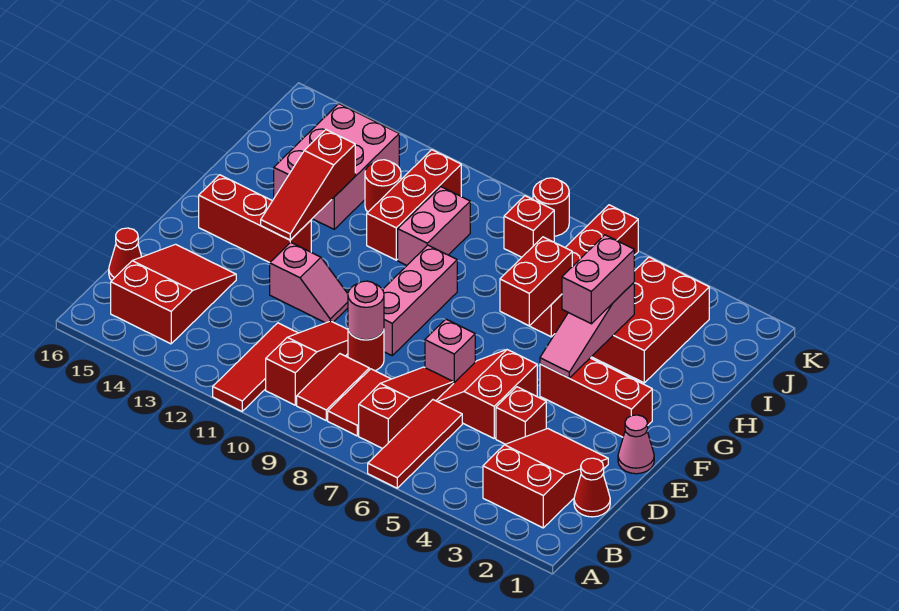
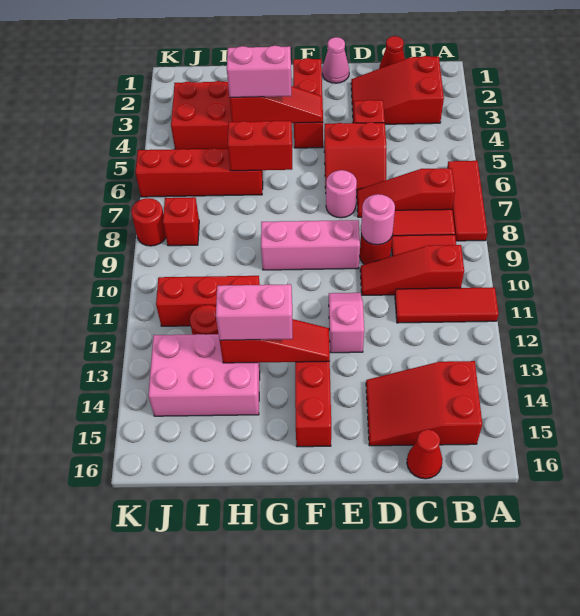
red 1x3 tile [368,400,462,488] -> red 1x3 tile turned to [447,161,487,241]
pink 1x1 brick [425,319,475,384] -> pink 1x1 round brick [326,170,357,218]
pink 1x3 slope [540,283,634,378] -> red 1x3 slope [230,86,323,123]
pink 1x2 brick [398,187,470,265] -> pink 1x2 brick moved to [216,284,293,340]

